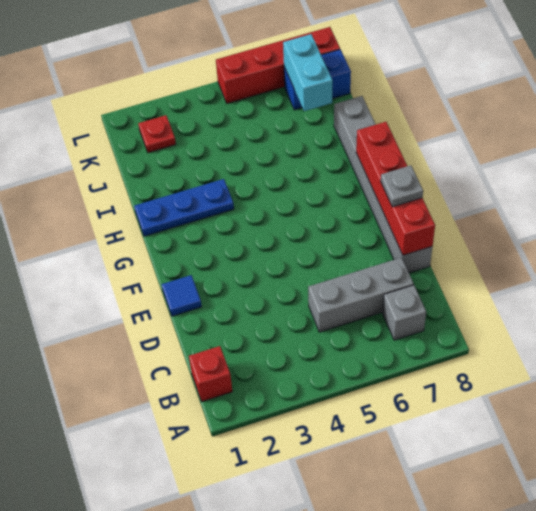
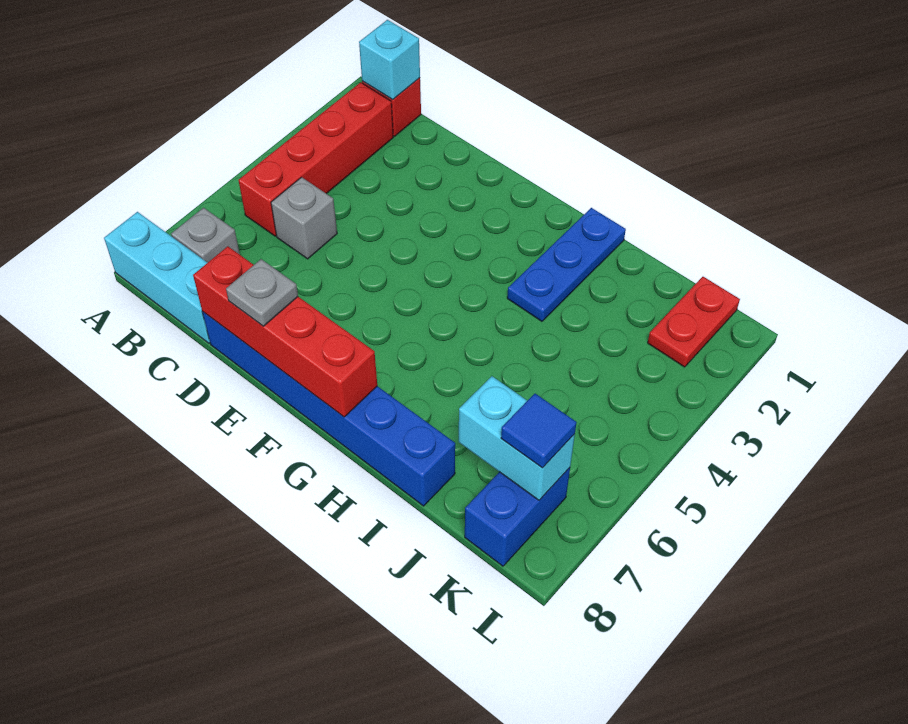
none -> cyan 1x3 brick [104,212,210,343]
none -> cyan 1x1 brick [359,20,420,100]
grey 1x3 brick [308,257,414,332] -> grey 1x1 brick [271,177,337,259]
grey 1x6 brick [334,96,432,273] -> blue 1x6 brick [202,311,455,506]
blue 1x1 tile [162,275,202,316] -> blue 1x1 tile moved to [501,394,577,468]
red 1x1 plate [138,115,176,153] -> red 1x2 plate [648,277,740,367]
red 1x4 brick [216,27,340,103] -> red 1x4 brick moved to [239,82,393,236]

